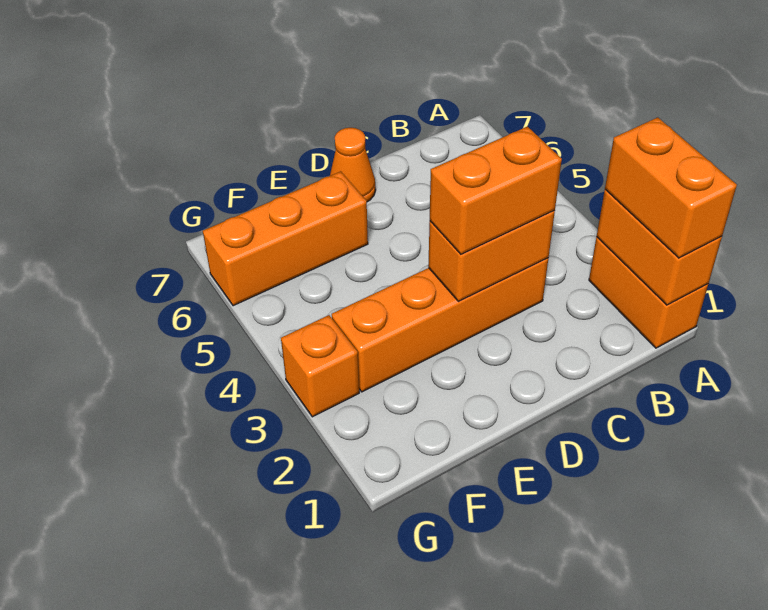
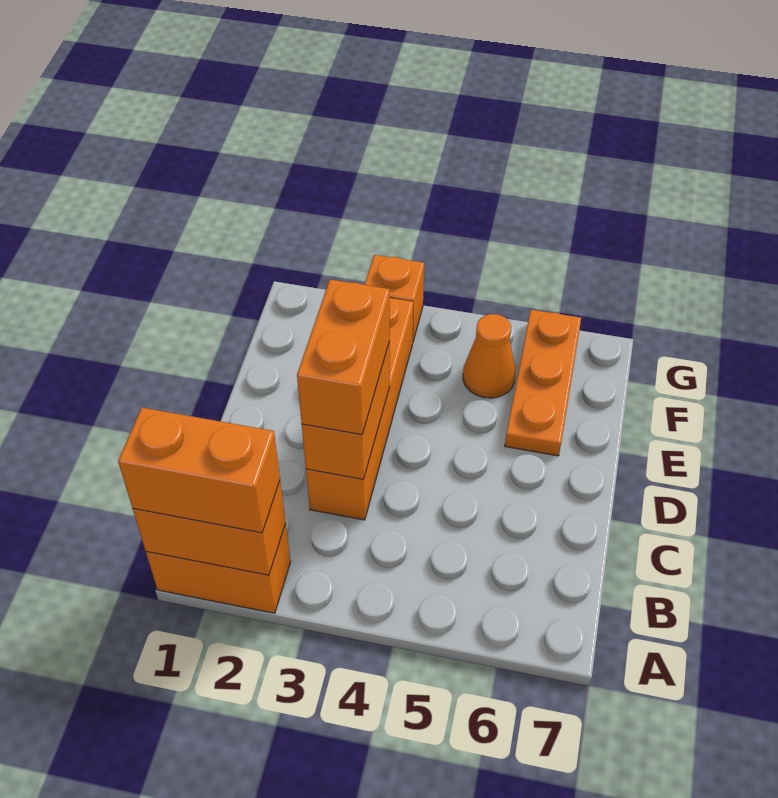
orange 1x1 cone [330,128,376,202] -> orange 1x1 cone moved to [463,314,515,398]
orange 1x3 brick [203,171,368,306] -> orange 1x3 plate [505,310,581,456]

